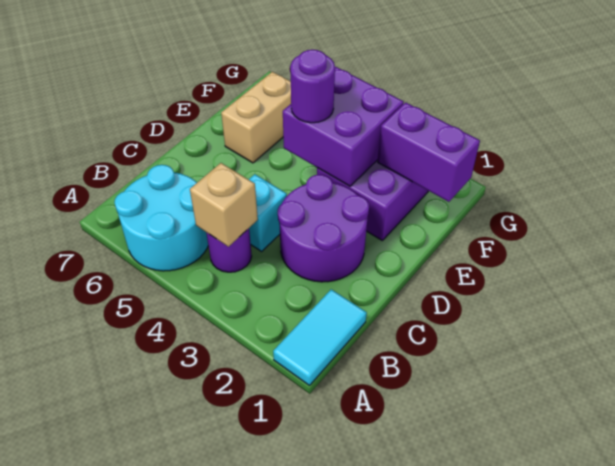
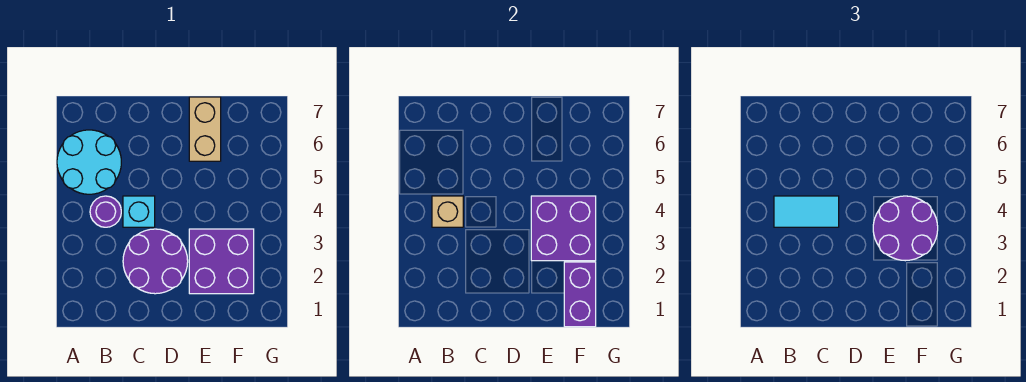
cyan 1x2 tile [273,289,367,386] -> cyan 1x2 tile moved to [774,196,839,227]
purple 1x1 round brick [290,50,335,123] -> purple 2x2 round brick [873,196,938,261]
tan 1x2 brick [221,72,291,163] -> tan 1x2 brick turned to [189,97,221,161]

